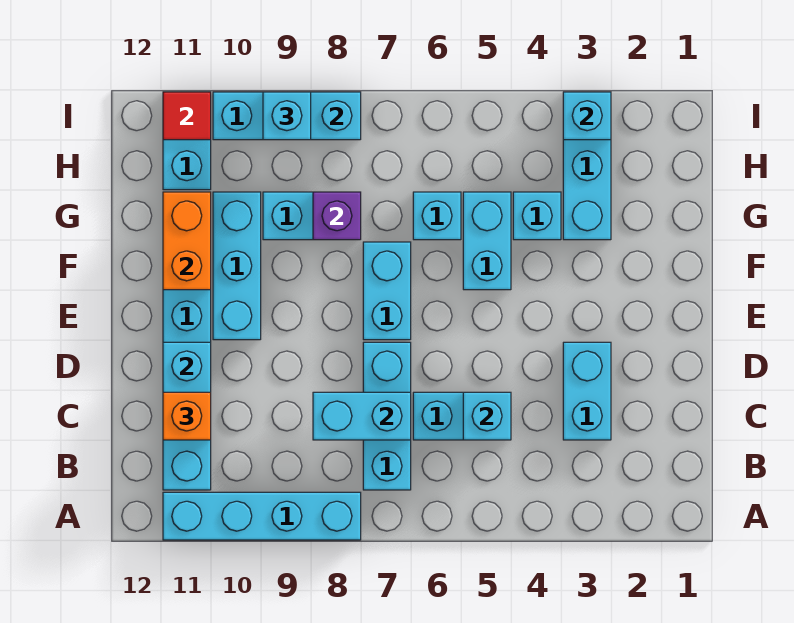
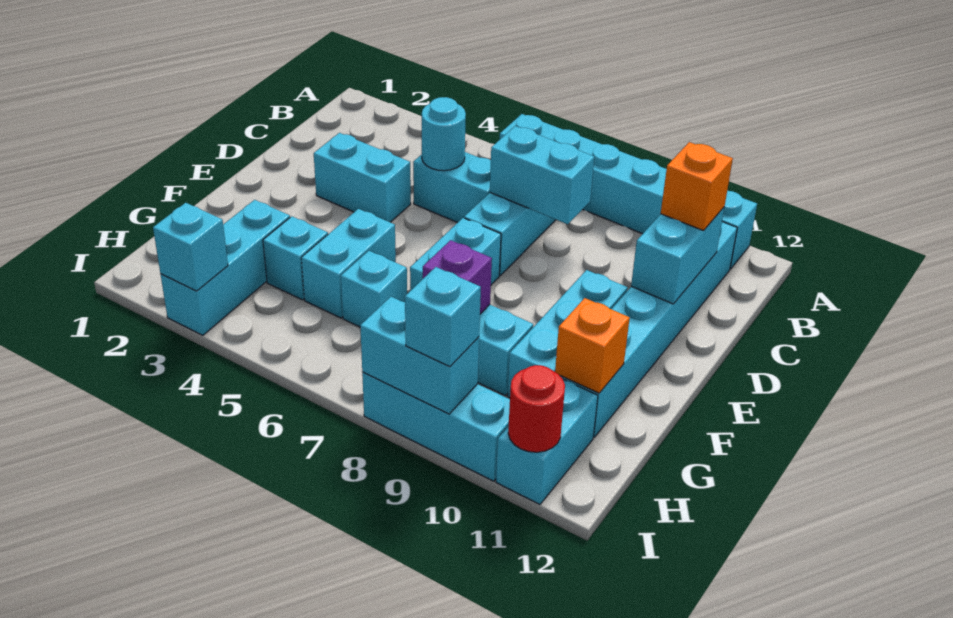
cyan 1x4 brick [163,492,361,540] -> cyan 1x6 brick [500,114,757,269]
cyan 1x2 brick [563,342,611,440] -> cyan 1x2 brick turned to [314,133,411,222]
cyan 1x1 brick [463,392,511,440] -> cyan 1x1 round brick [422,97,466,171]
orange 1x2 brick [163,192,211,290] -> orange 1x1 brick [555,298,630,393]
red 1x1 tile [163,92,211,140] -> red 1x1 round brick [508,365,565,452]

